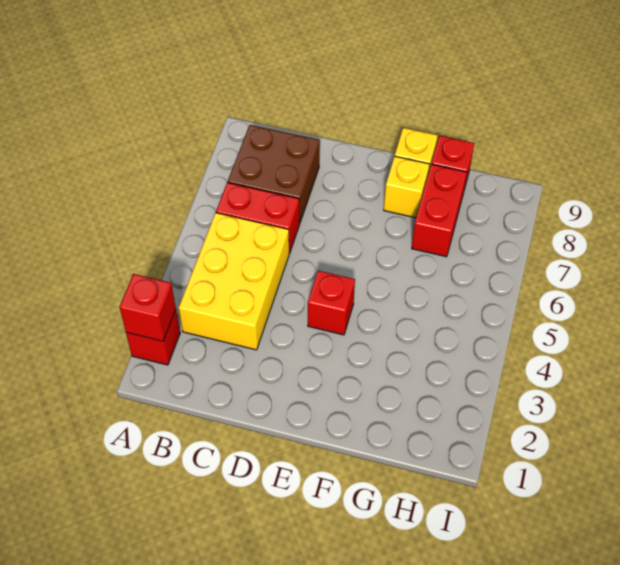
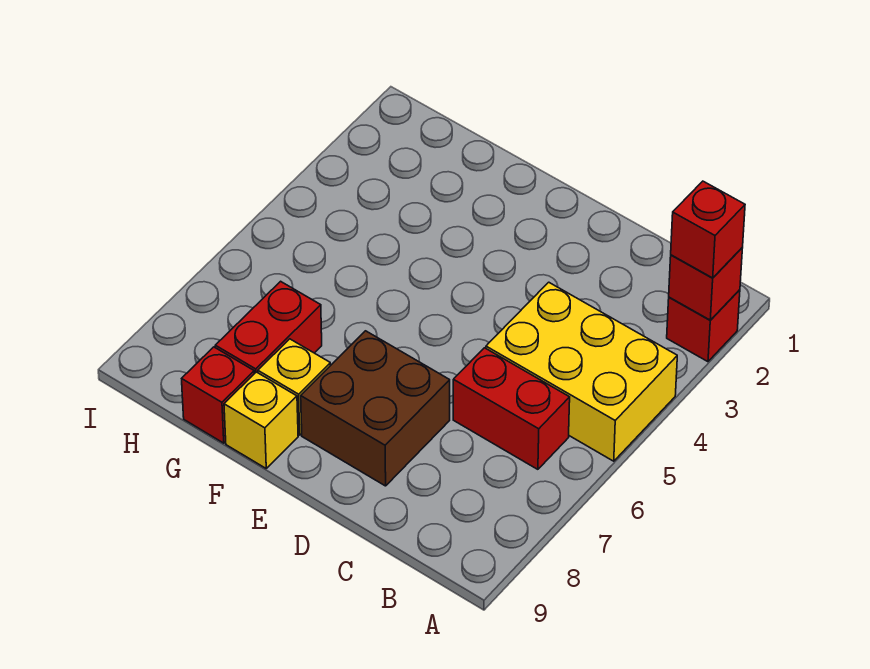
yellow 2x3 brick [179,213,289,350] -> yellow 2x3 brick turned to [486,282,677,461]
brown 2x2 brick [228,125,320,222] -> brown 2x2 brick moved to [301,331,450,486]
red 1x1 brick [308,271,355,335] -> red 1x1 brick moved to [671,181,745,278]

